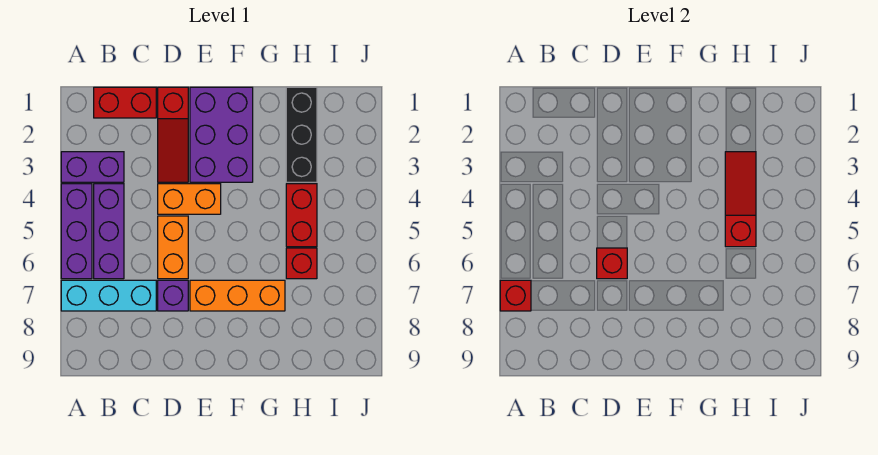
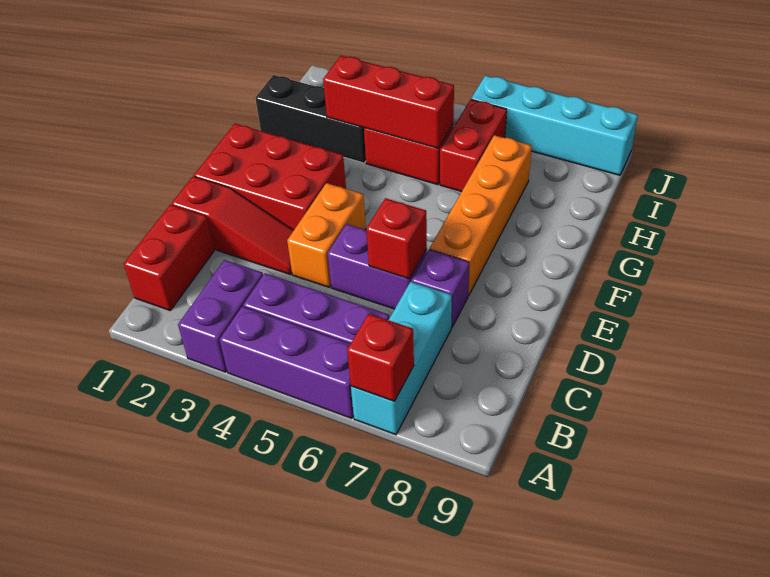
orange 1x2 brick [158,216,188,279] -> purple 1x2 brick [328,224,427,309]
purple 2x3 brick [190,87,253,182] -> red 2x3 brick [194,124,346,230]
orange 1x3 brick [190,280,285,311] -> orange 1x4 brick [430,135,532,296]
red 1x3 slope [725,152,756,247] -> red 1x3 brick [323,56,454,148]
red 1x1 brick [286,248,317,279] -> red 1x2 brick [440,100,507,192]
none -> cyan 1x4 brick [471,76,638,175]

